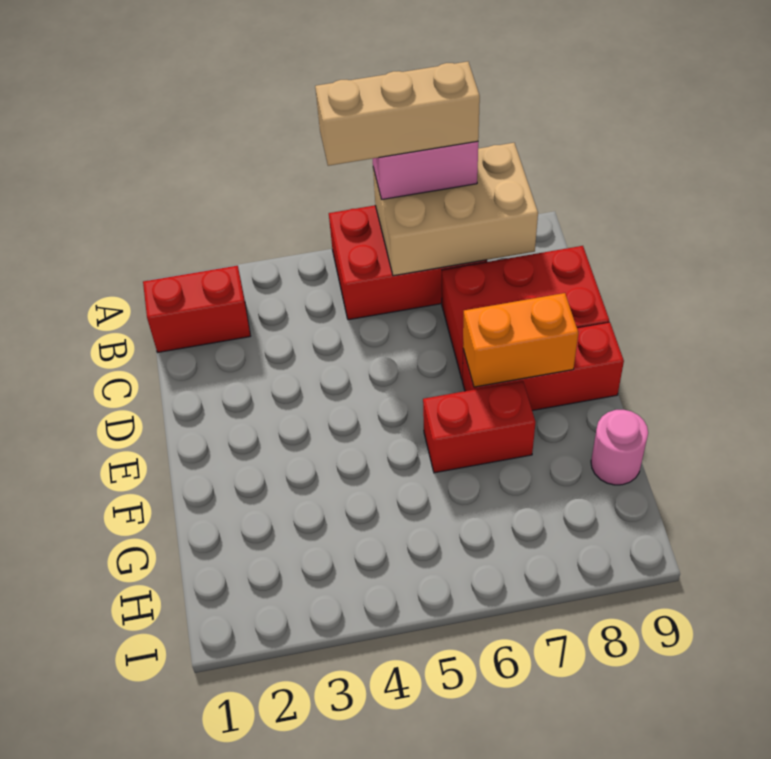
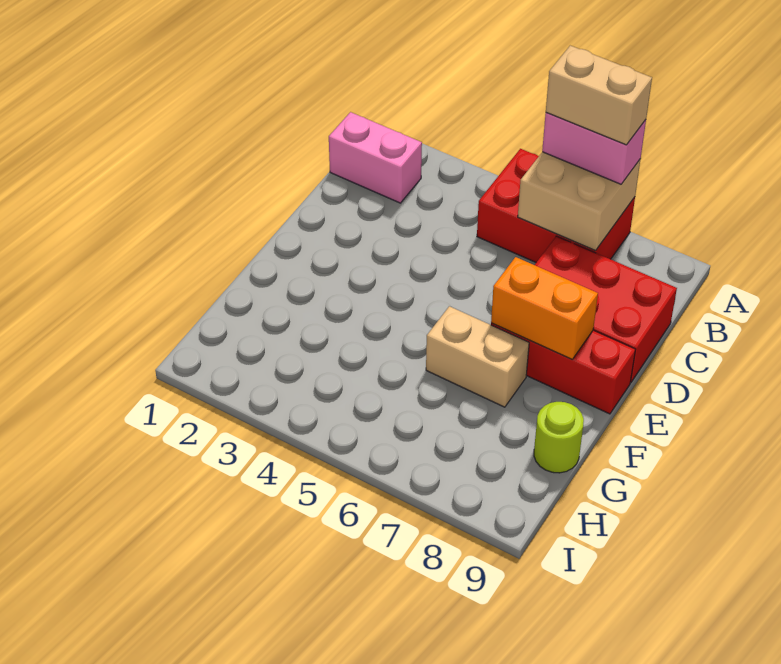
tan 1x3 brick [315,62,480,166] -> tan 1x2 brick [546,46,652,145]
tan 2x3 brick [373,143,538,276] -> tan 2x2 brick [518,152,640,251]
red 1x2 brick [143,266,251,352] -> pink 1x2 brick [329,112,422,203]
red 1x2 brick [423,381,535,473] -> tan 1x2 brick [426,306,529,407]
pink 1x1 round brick [591,410,648,485] -> lime 1x1 round brick [534,402,584,473]

